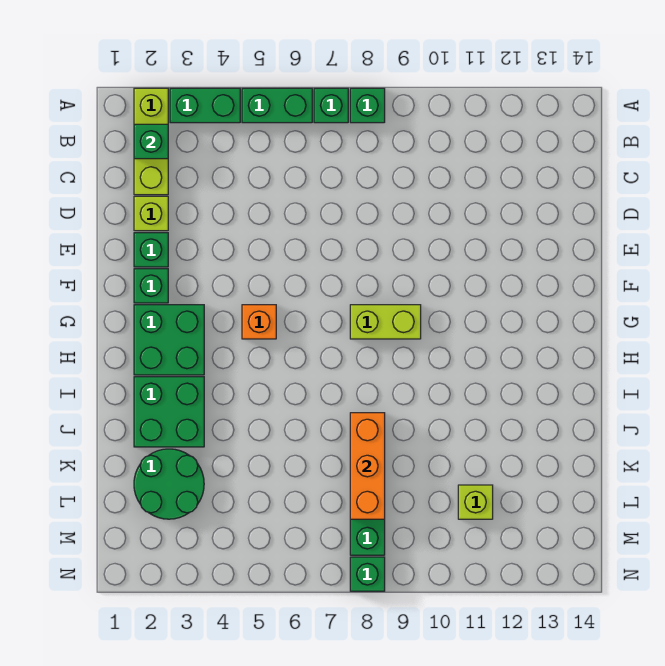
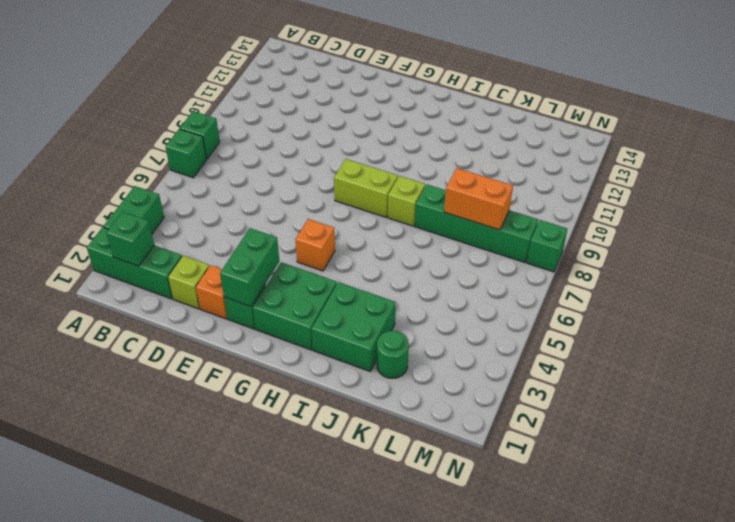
lime 1x3 brick [134,88,168,195] -> green 1x3 brick [87,227,182,299]
green 1x2 brick [242,88,312,123] -> green 1x2 brick moved to [220,228,280,306]
green 1x1 brick [134,233,168,267] -> orange 1x1 brick [196,265,227,319]
lime 1x2 brick [350,305,421,339] -> lime 1x2 brick turned to [334,159,398,217]
orange 1x3 brick [350,413,385,519] -> orange 1x2 brick [444,168,513,230]
green 2x2 round brick [134,449,204,519] -> green 1x1 round brick [377,331,409,378]
lime 1x1 brick [458,485,493,519] -> lime 1x1 brick moved to [388,176,425,226]

